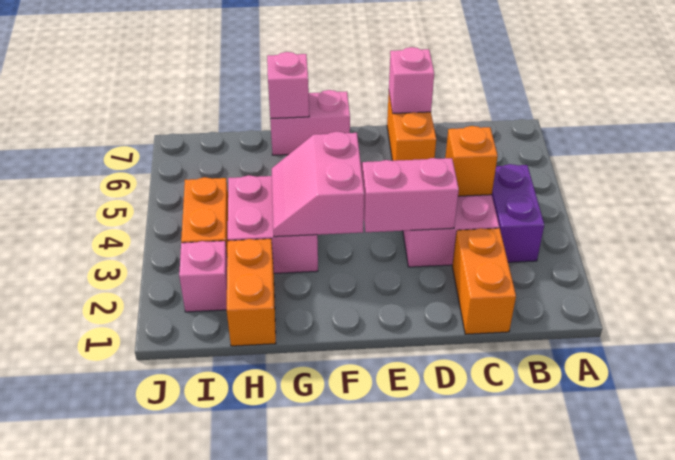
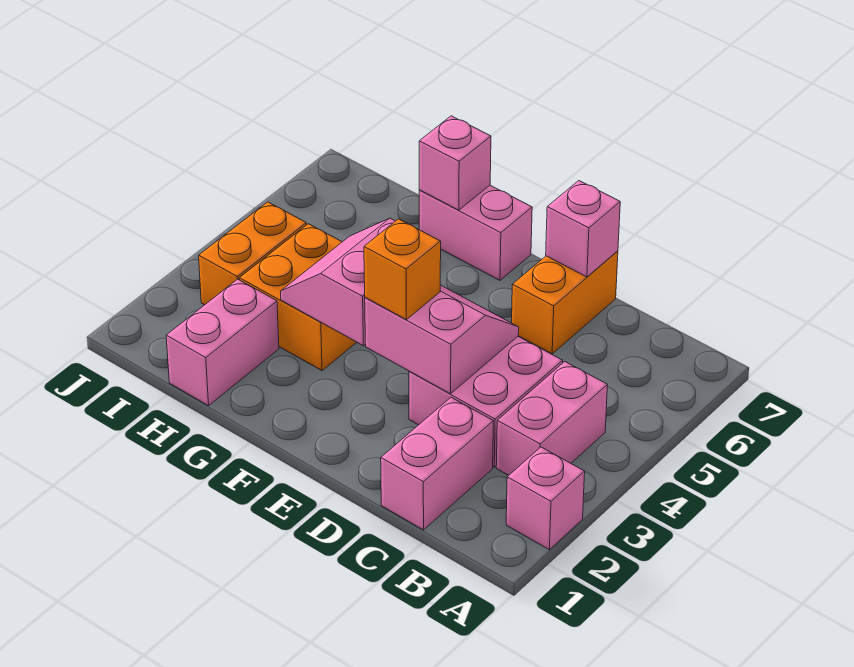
purple 1x2 brick [492,164,544,262] -> pink 1x2 brick [496,362,607,475]
orange 1x2 brick [452,228,516,334] -> pink 1x2 brick [381,397,493,530]
orange 1x1 brick [445,126,498,196] -> orange 1x1 brick moved to [364,219,441,320]
pink 2x2 brick [228,175,318,273] -> orange 2x2 brick [239,224,357,371]
orange 1x2 brick [227,239,276,346] -> pink 1x2 brick [166,279,279,406]
pink 1x1 brick [179,241,227,312] -> pink 1x1 brick moved to [506,447,585,550]

